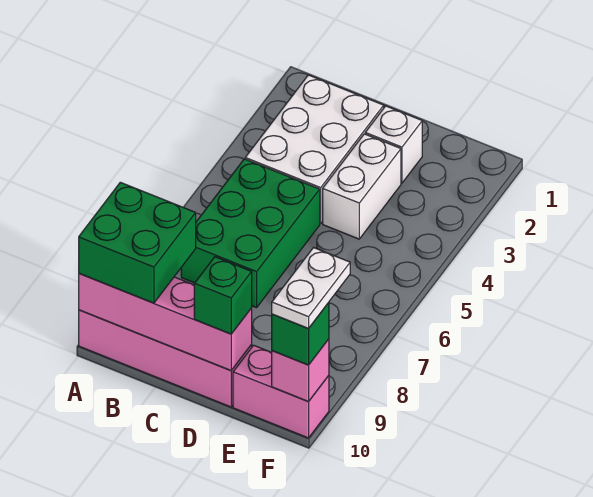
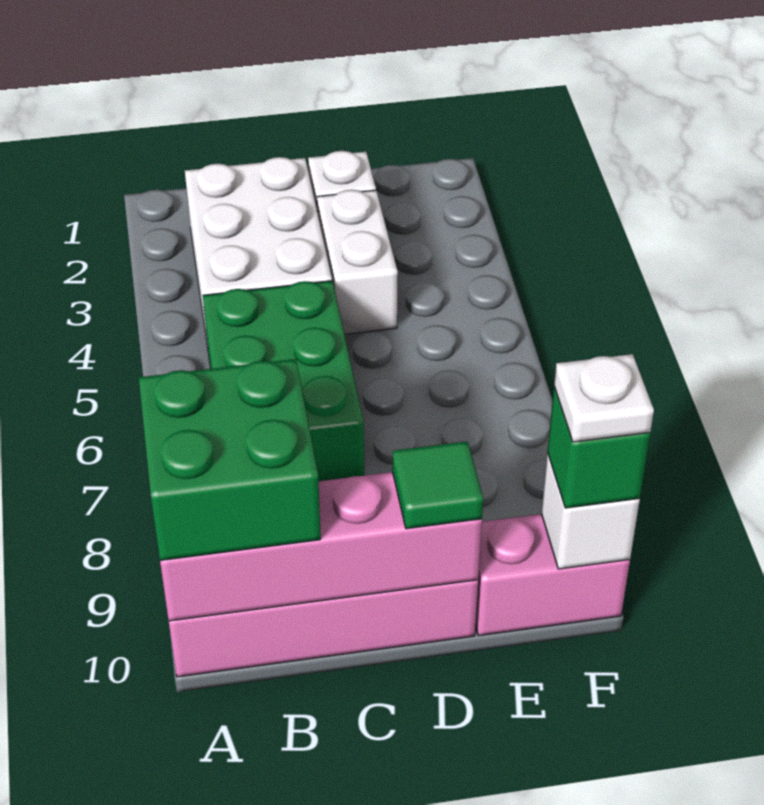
green 1x1 brick [194,257,252,334] -> green 1x1 tile [392,441,483,529]
white 1x2 plate [272,248,350,329] -> white 1x1 plate [554,354,654,442]
pink 1x1 brick [272,339,329,402] -> white 1x1 brick [541,453,640,569]

